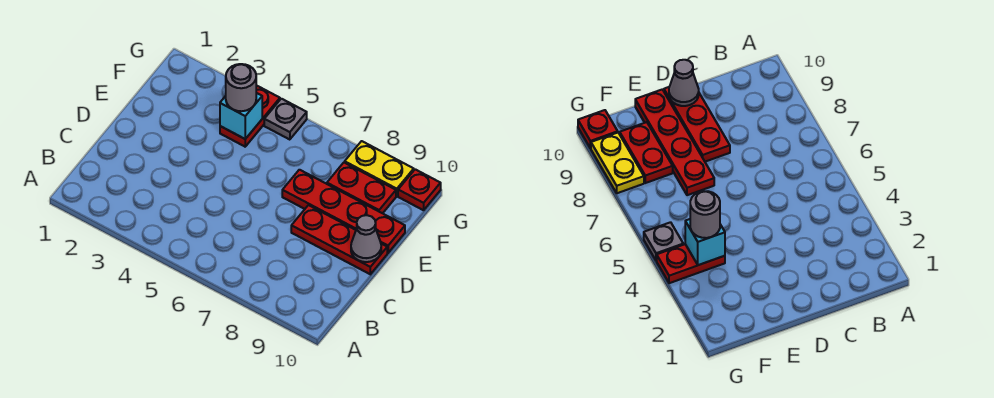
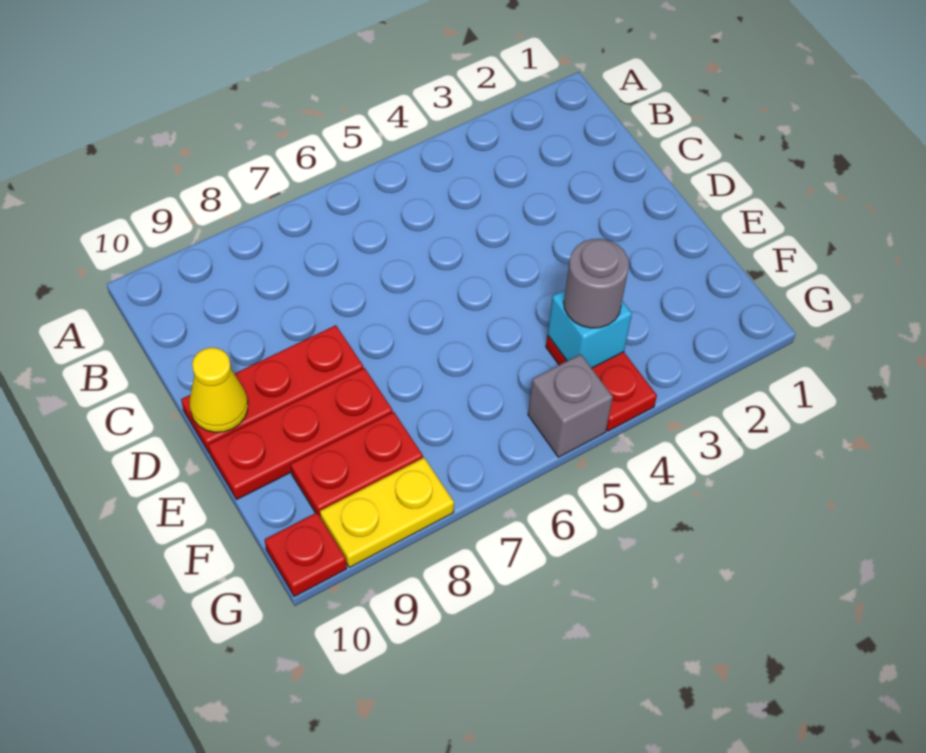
grey 1x1 cone [351,215,381,262] -> yellow 1x1 cone [190,348,248,432]
red 1x4 plate [282,170,405,253] -> red 1x3 plate [208,368,393,499]
grey 1x1 plate [264,99,307,140] -> grey 1x1 brick [528,354,613,457]

